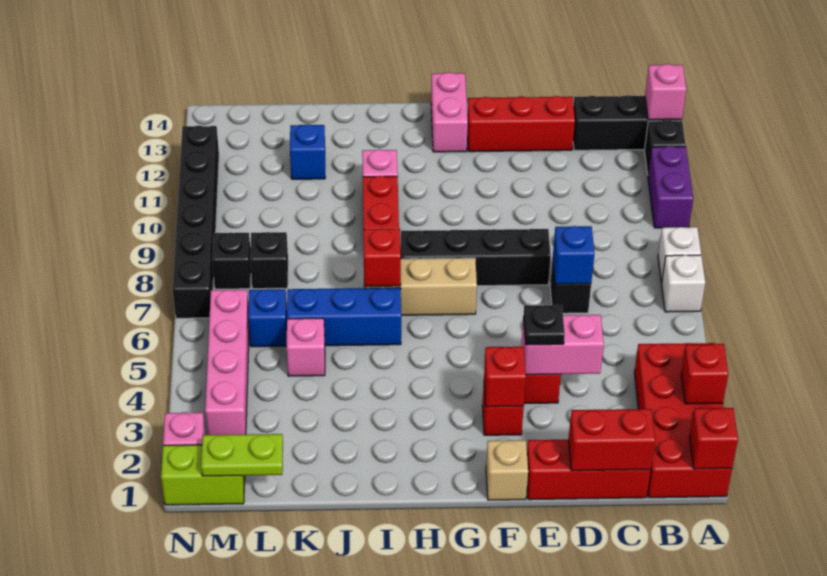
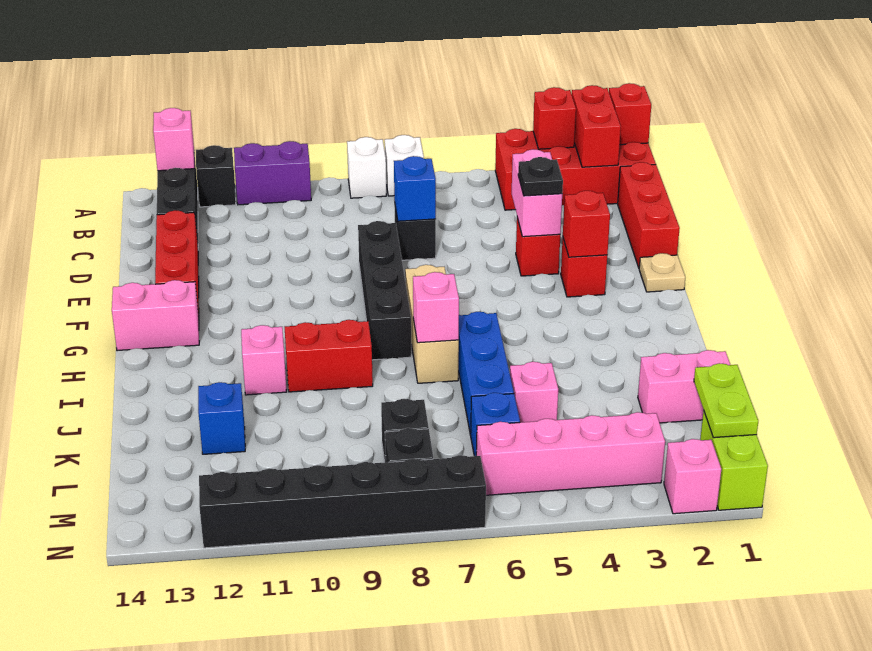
red 1x2 brick [568,409,655,471] -> red 1x2 brick moved to [572,85,621,167]
tan 1x1 brick [486,440,528,500] -> tan 1x1 plate [639,253,685,292]
red 1x1 brick [363,228,401,287] -> pink 1x1 brick [413,272,459,343]
none -> pink 1x2 brick [638,350,730,423]

